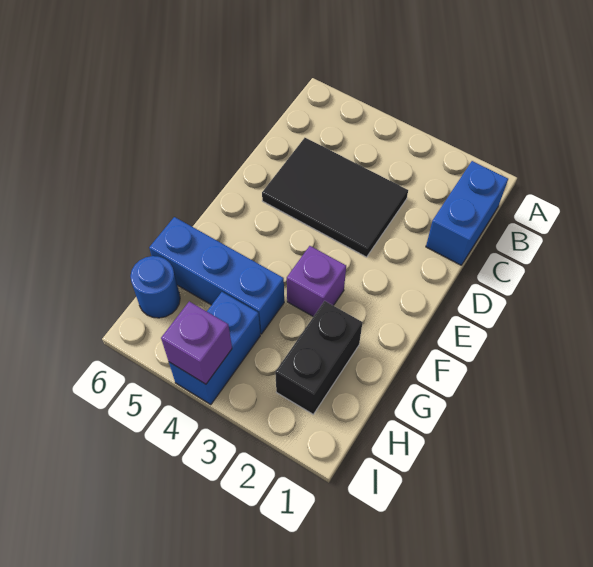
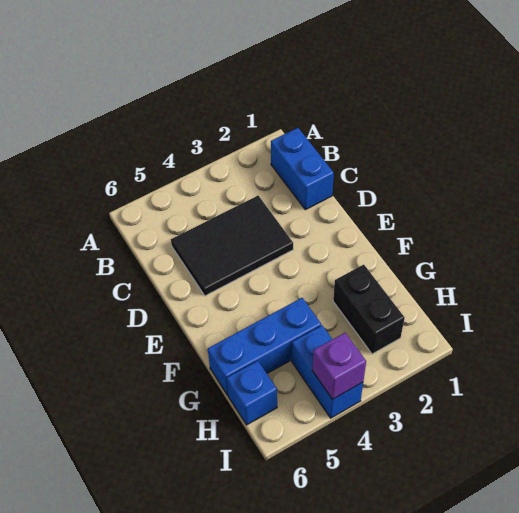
purple 1x1 brick [287,246,346,317] -> none
blue 1x1 round brick [130,256,180,318] -> blue 1x1 brick [227,361,277,425]

